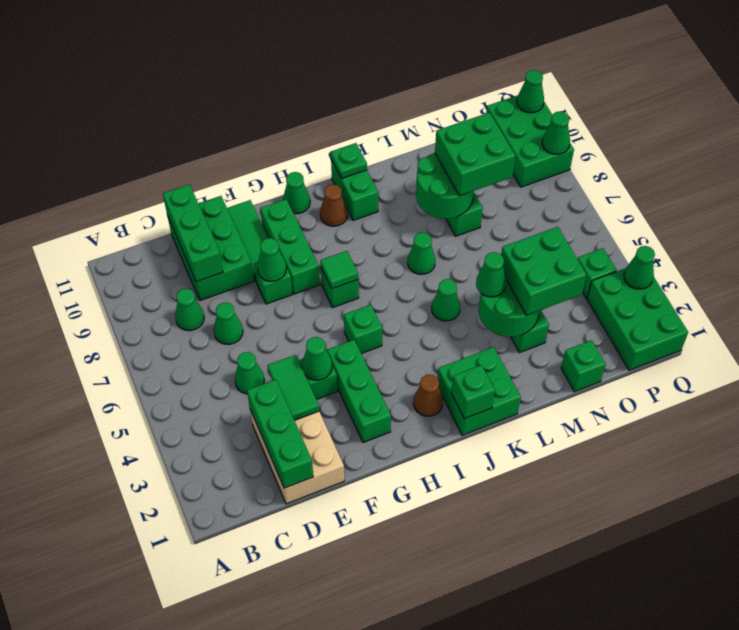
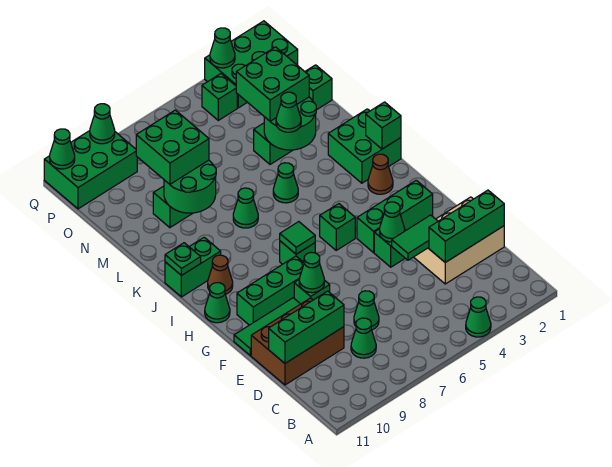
green 1x1 cone [235,352,264,394] -> green 1x1 cone moved to [466,297,491,337]
green 2x3 brick [168,196,254,300] -> brown 2x3 brick [251,298,344,385]

